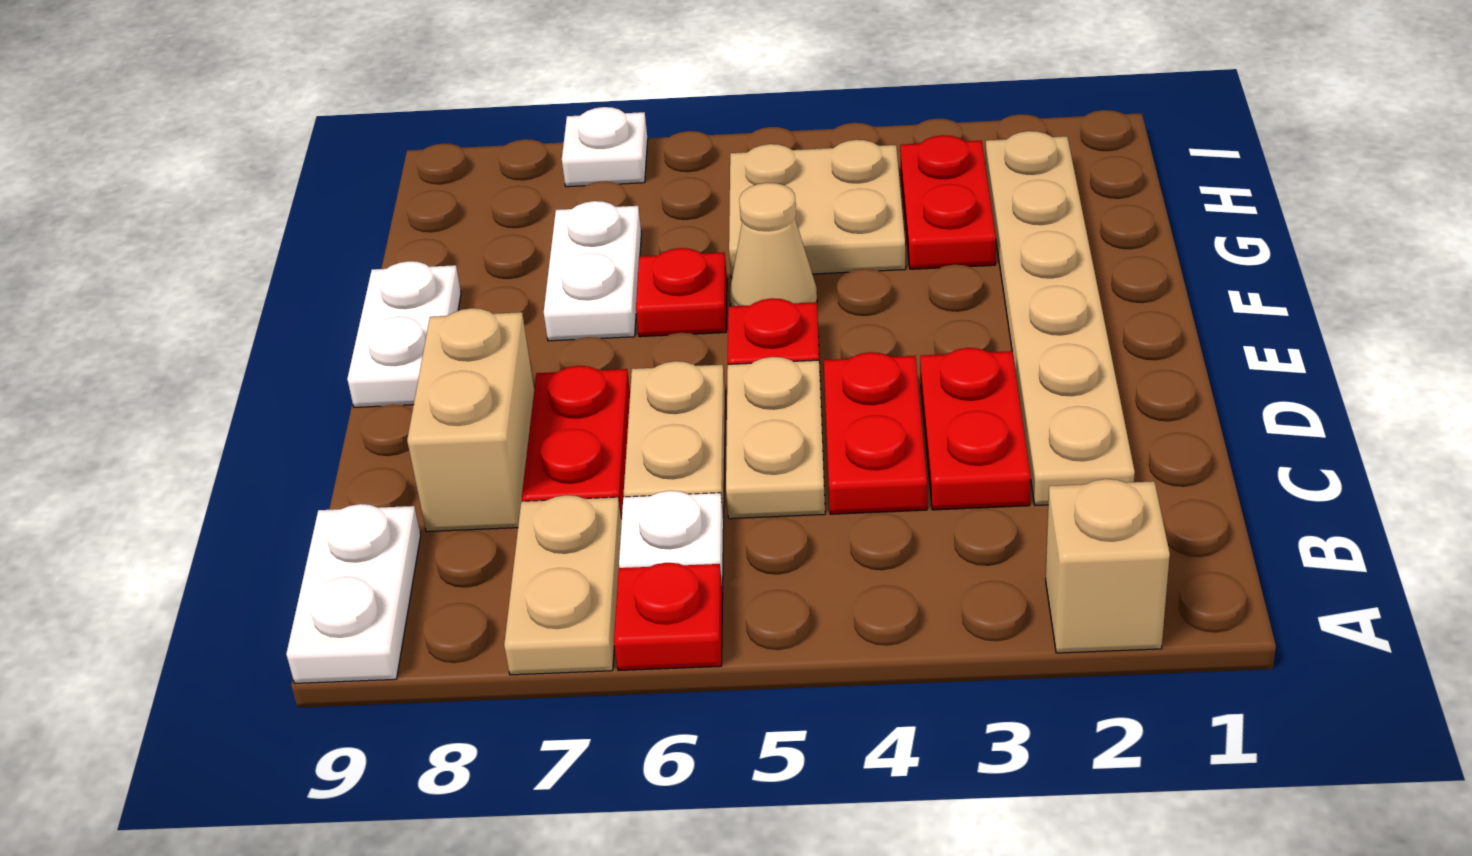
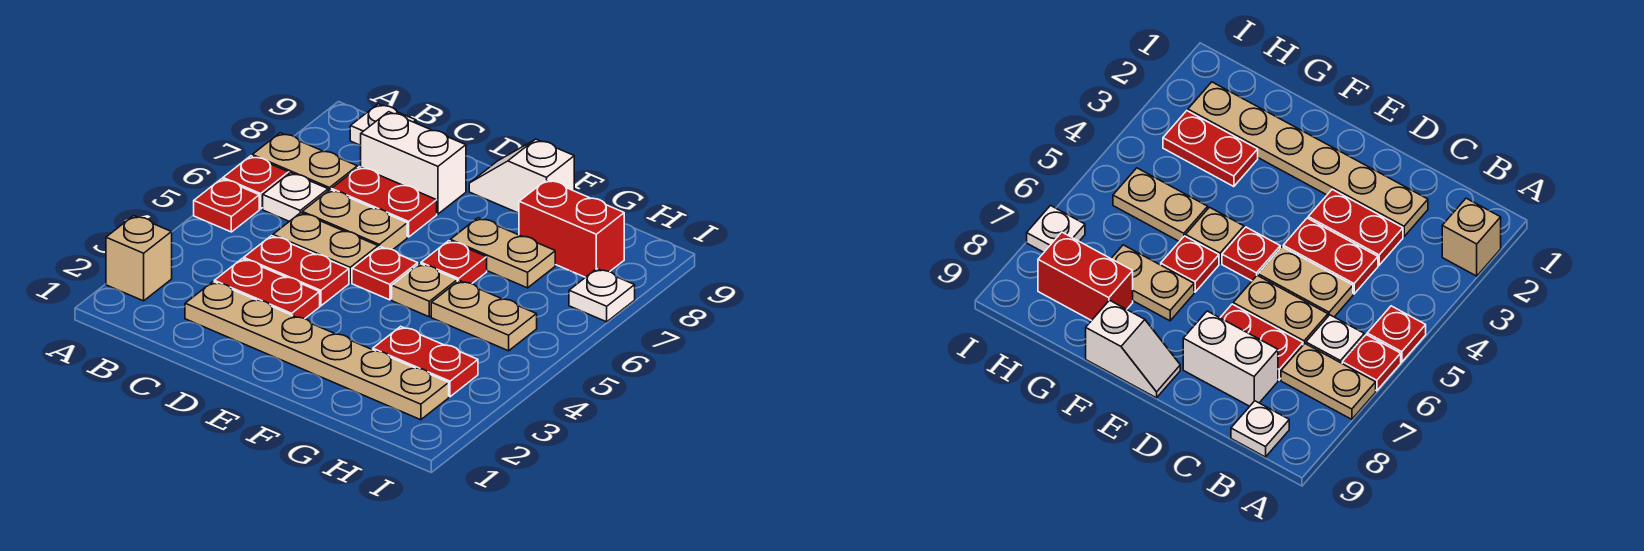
none -> red 1x1 plate [194,179,259,232]
white 1x2 plate [286,504,421,683] -> white 1x1 plate [350,104,416,145]
tan 1x2 brick [407,308,534,532] -> white 1x2 brick [360,112,466,214]
white 1x2 plate [347,261,461,407] -> white 1x2 slope [469,139,574,213]
tan 1x1 cone [730,183,817,306] -> tan 1x1 plate [392,264,457,317]
white 1x2 plate [544,201,641,341] -> tan 1x2 plate [450,218,555,288]
tan 2x2 plate [729,140,906,278] -> tan 1x2 plate [431,281,537,351]
none -> red 1x2 brick [519,180,624,277]

